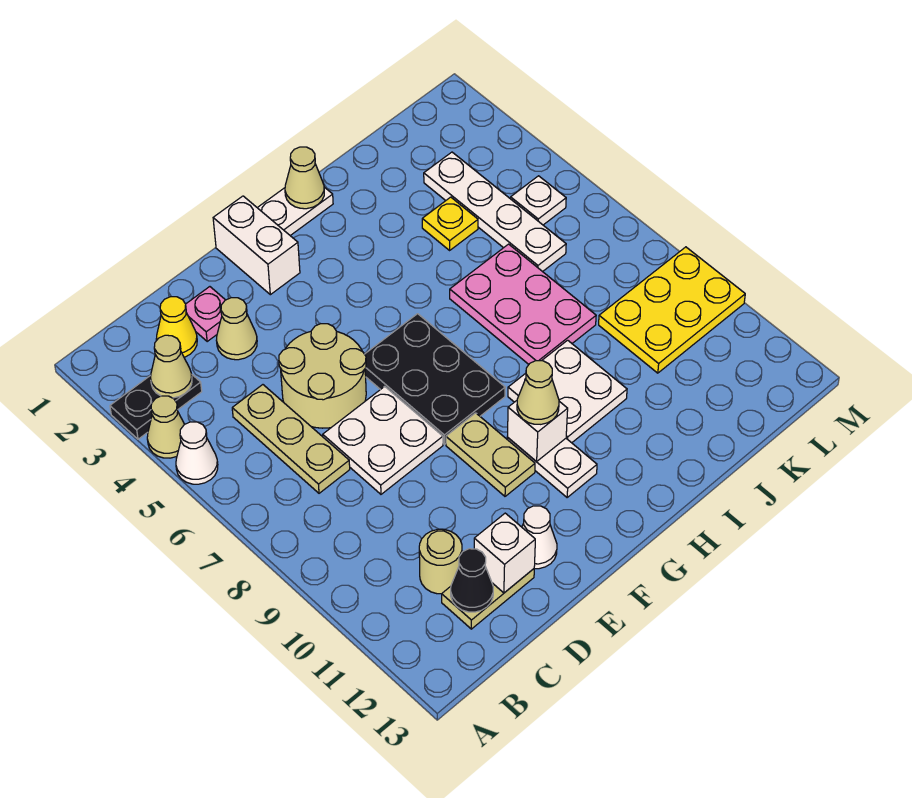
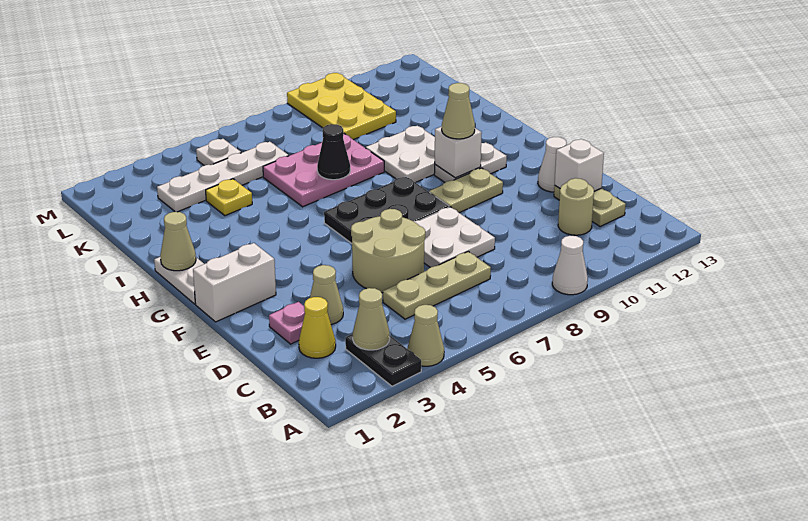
white 1x1 cone [176,422,218,484] -> white 1x1 cone moved to [552,236,588,295]
black 1x1 cone [451,549,493,612] -> black 1x1 cone moved to [317,124,350,180]

